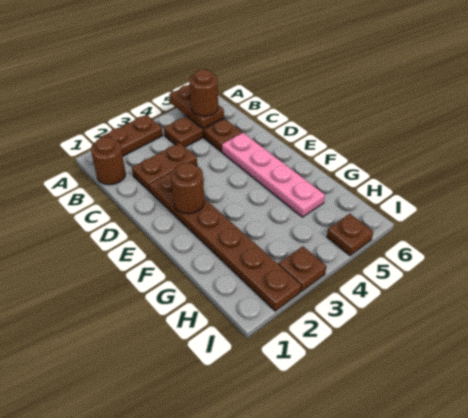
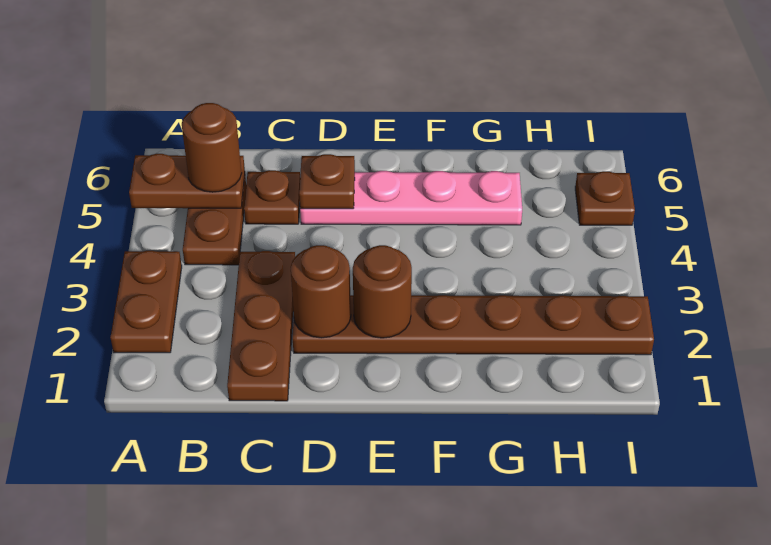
brown 1x1 round brick [91,137,126,185] -> brown 1x1 round brick moved to [291,245,351,338]
brown 1x2 plate [132,143,197,191] -> brown 1x3 plate [227,251,295,401]
brown 1x1 plate [279,246,327,292] -> brown 1x1 plate moved to [299,154,355,209]

